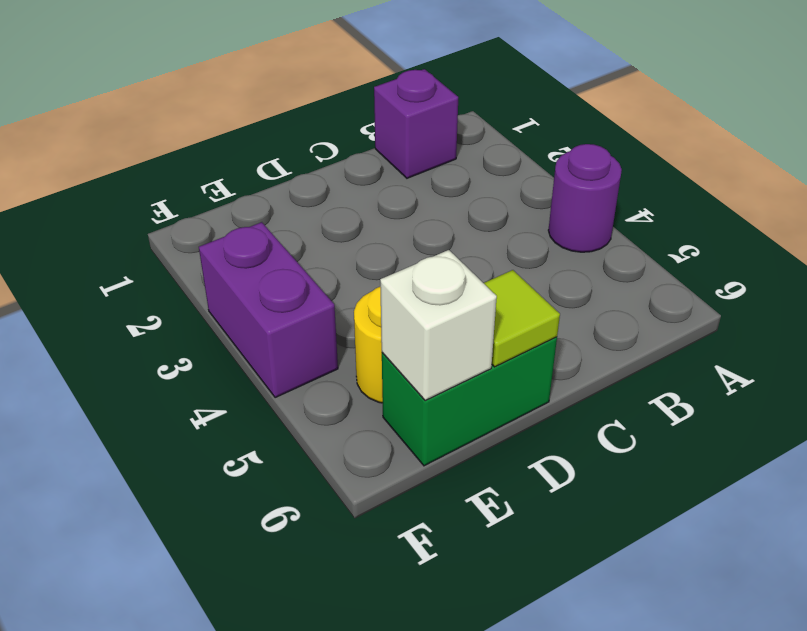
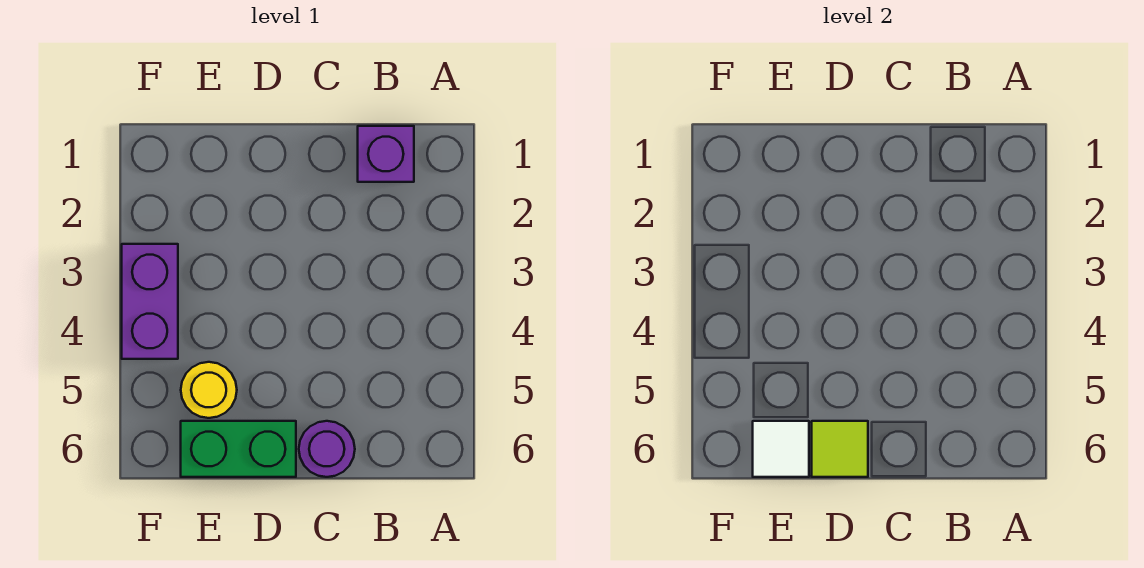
purple 1x1 round brick [548,144,622,252] -> purple 1x1 round brick moved to [299,421,355,477]
white 1x1 brick [380,250,497,401] -> white 1x1 tile [753,421,809,477]

